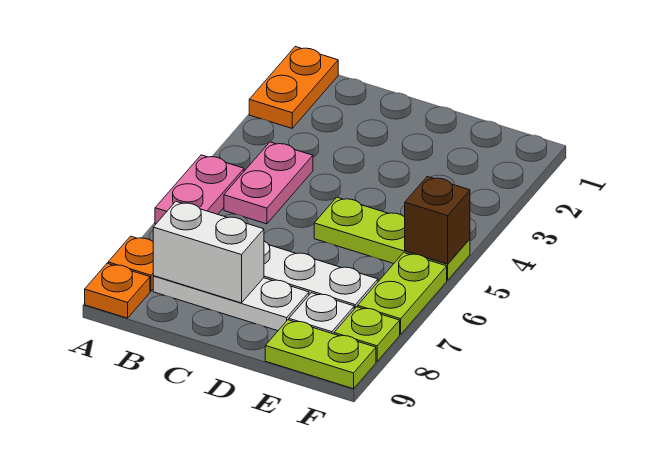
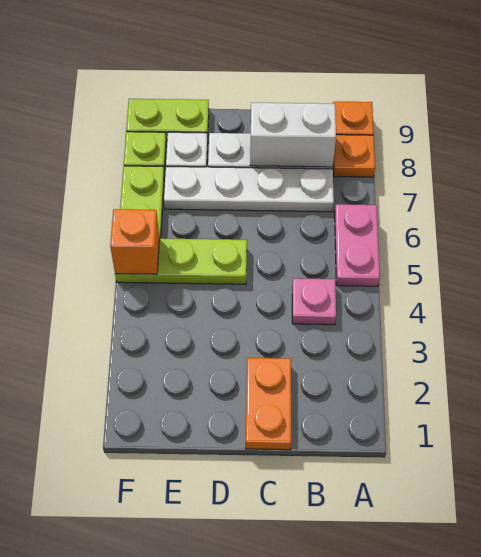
orange 1x2 plate [249,47,338,128] -> orange 1x2 plate moved to [246,358,291,450]
pink 1x2 plate [224,142,313,224] -> pink 1x1 plate [292,278,336,325]
brown 1x1 brick [405,177,470,264] -> orange 1x1 brick [110,209,159,274]

